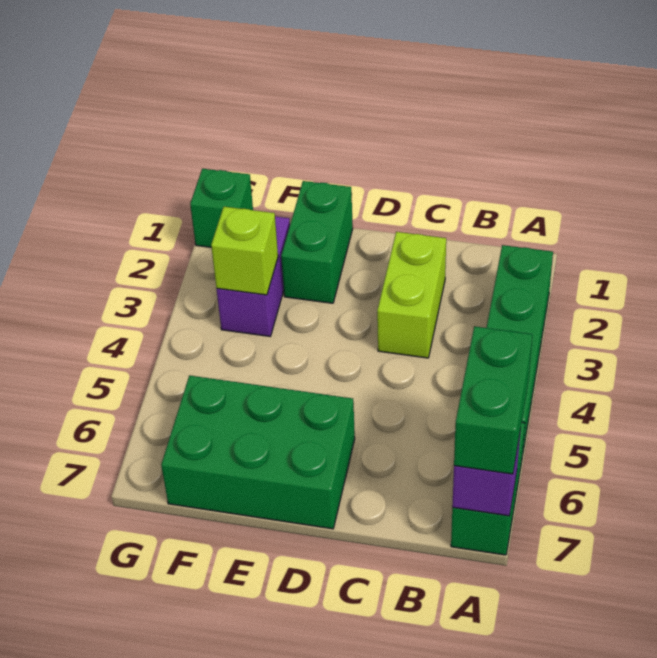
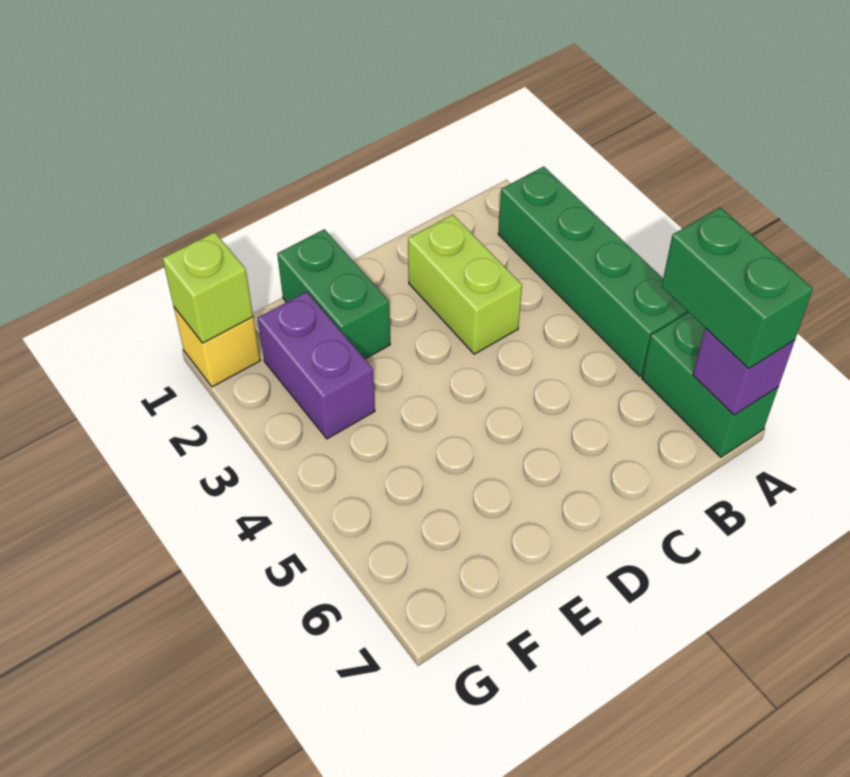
green 2x3 brick [161,375,355,529] -> none
lime 1x1 brick [211,207,278,295] -> lime 1x1 brick moved to [163,232,253,343]
green 1x1 brick [190,169,253,247] -> yellow 1x1 brick [174,307,260,387]

